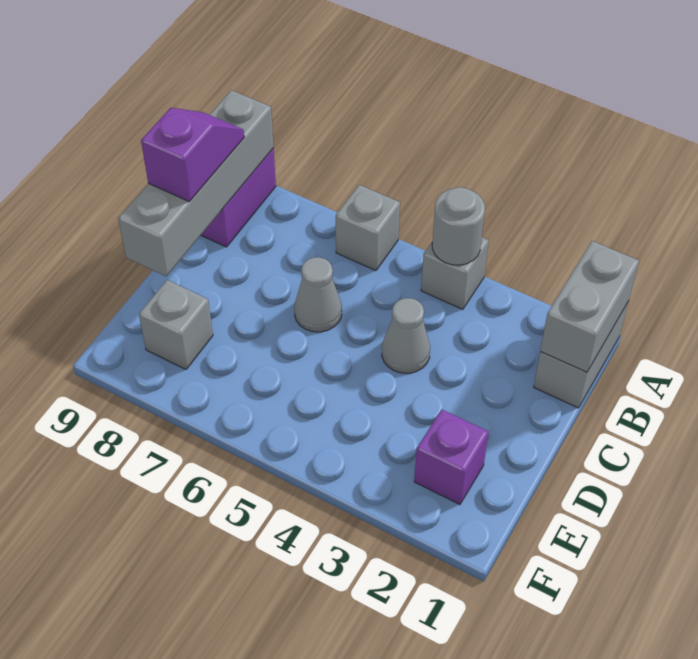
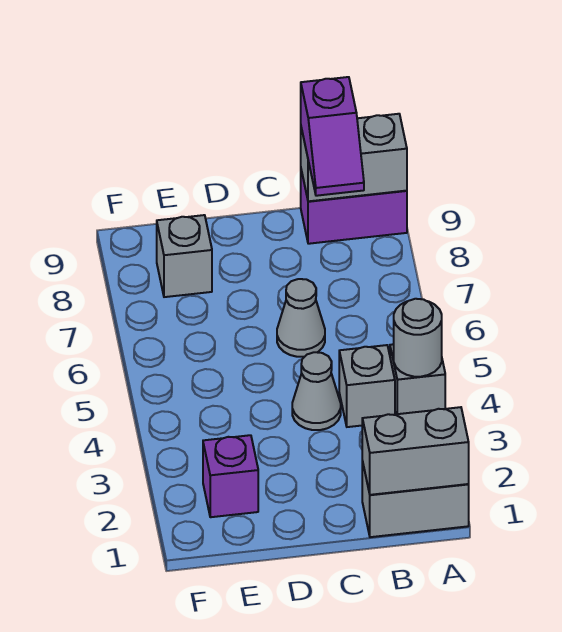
grey 1x1 brick [336,185,400,271] -> grey 1x1 brick moved to [339,345,395,427]
grey 1x4 brick [118,90,274,276] -> grey 1x2 brick [301,114,407,201]
purple 1x2 slope [141,108,244,202] -> purple 1x2 slope turned to [301,77,364,196]

